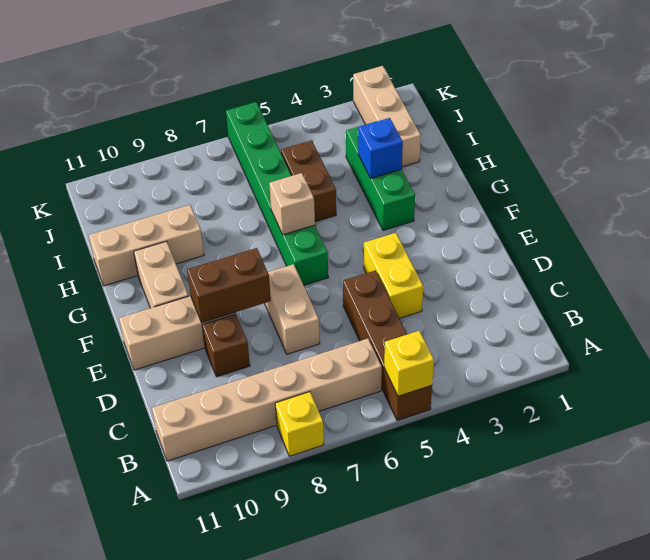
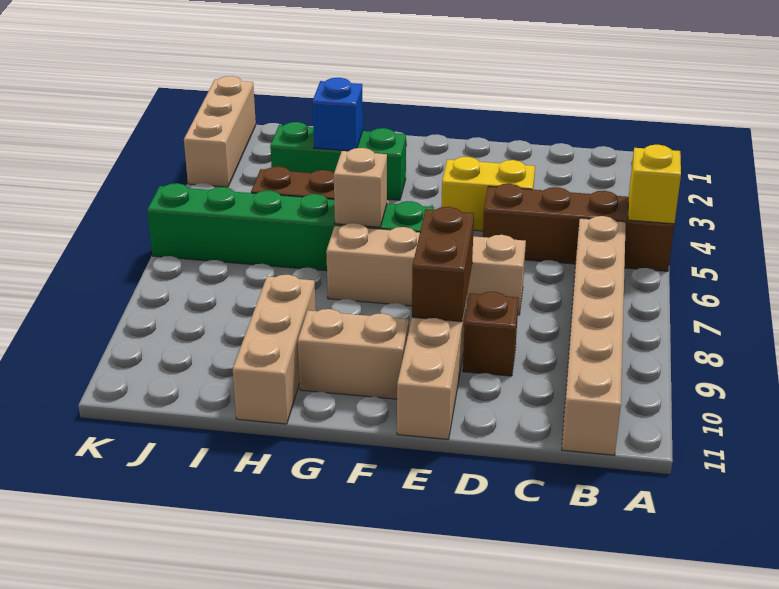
yellow 1x1 brick [275,392,324,456] -> none
tan 1x2 brick [265,264,320,354] -> tan 1x4 brick [326,223,526,315]
tan 1x3 brick [353,66,421,167] -> tan 1x3 brick turned to [184,76,256,187]

